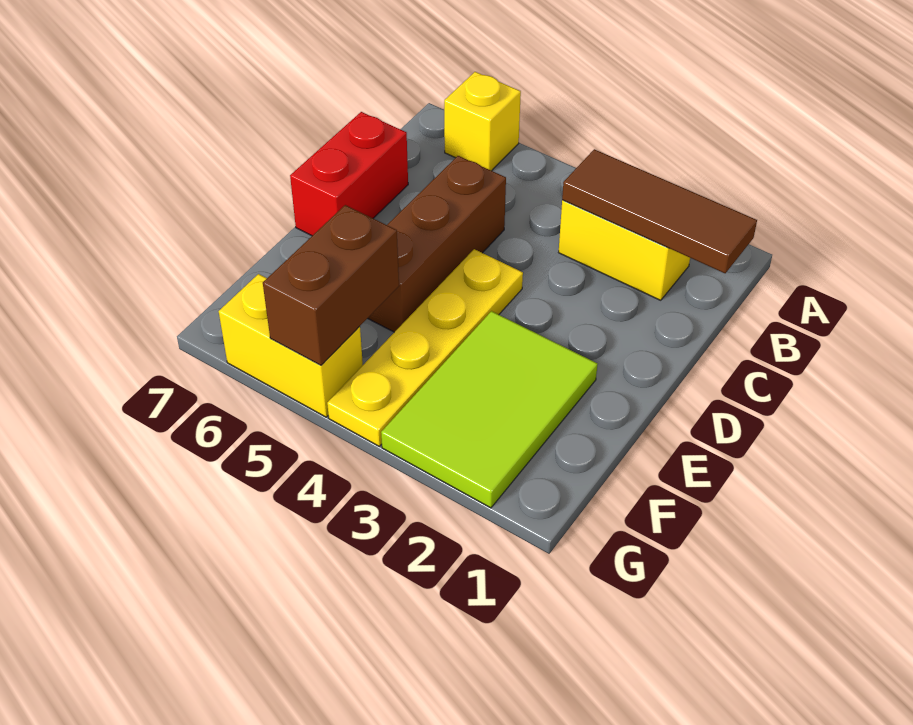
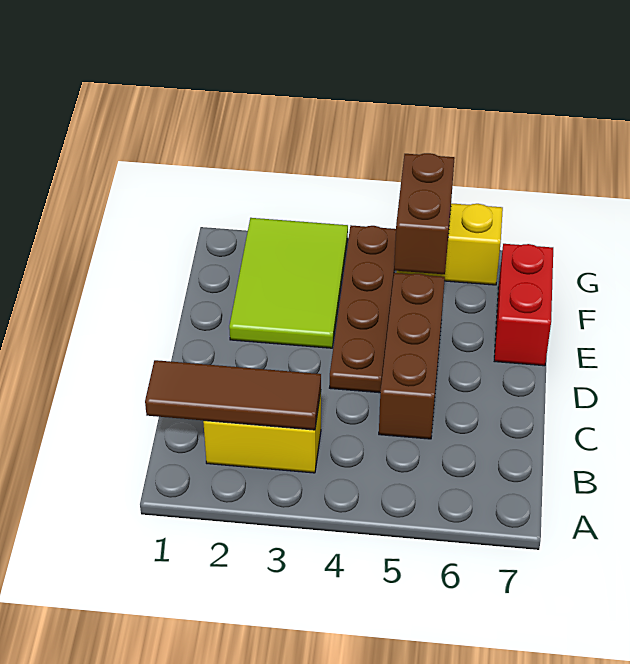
yellow 1x1 brick [444,72,521,171] -> none
red 1x2 brick [290,112,408,236] -> red 1x2 brick moved to [494,244,553,366]
yellow 1x4 plate [327,249,523,446] -> brown 1x4 plate [330,225,396,393]

